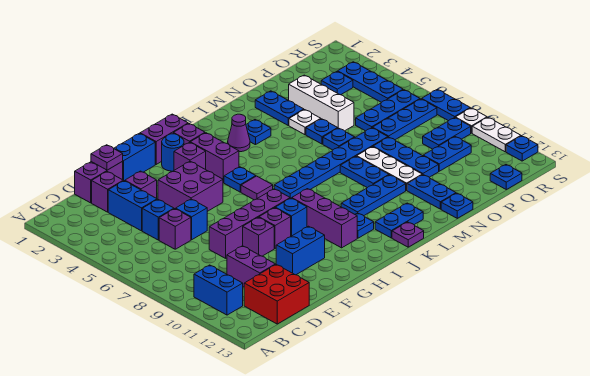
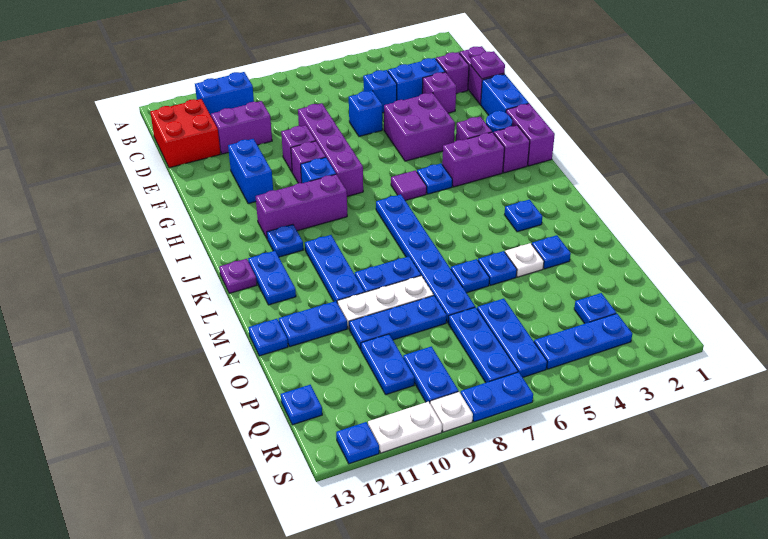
purple 1x1 brick [159,209,191,249] -> none
purple 1x1 cone [228,114,250,152] -> none
blue 1x2 plate [255,91,304,125] -> blue 1x1 plate [532,235,571,269]
white 1x3 brick [289,75,354,131] -> none

